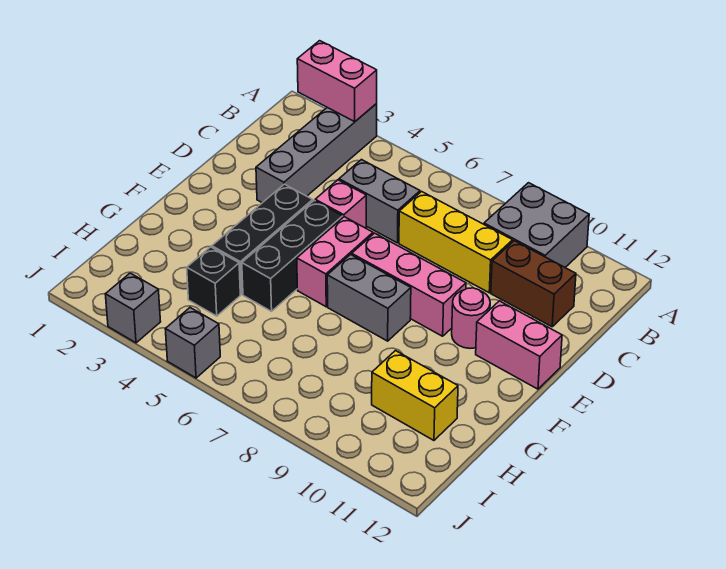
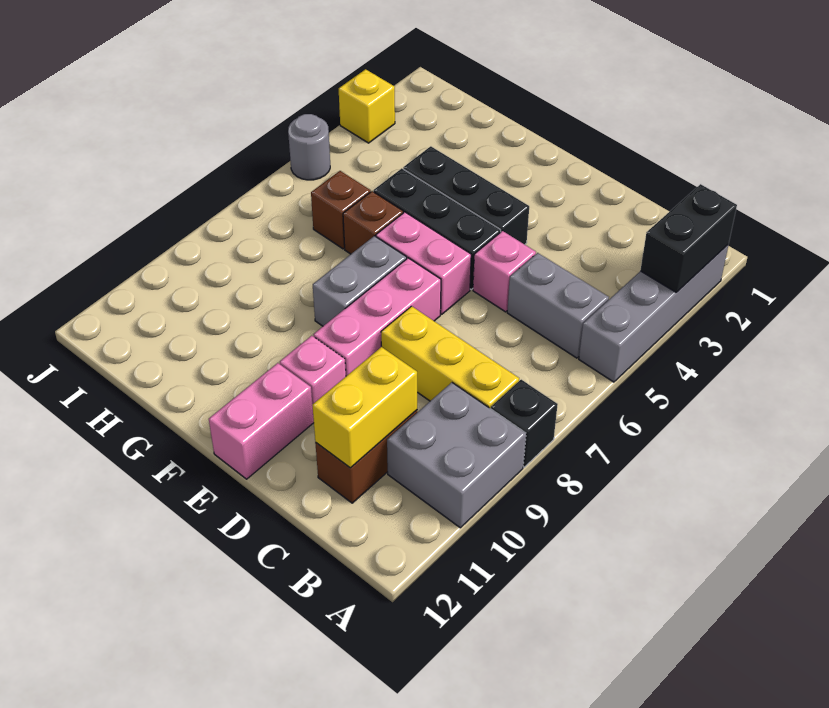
pink 1x2 brick [297,41,377,122] -> black 1x2 brick [640,184,737,292]
grey 1x4 brick [256,104,377,203] -> grey 1x4 brick turned to [579,244,729,382]
grey 1x2 brick [339,160,420,243] -> grey 1x2 brick turned to [507,253,609,358]
yellow 1x3 brick [399,192,513,293] -> yellow 1x3 brick turned to [381,306,519,409]
pink 1x1 round brick [452,288,490,348] -> pink 1x1 brick [280,336,346,404]
none -> brown 1x1 brick [343,191,403,254]
black 1x1 brick [187,247,240,316] -> black 1x1 brick moved to [491,380,558,467]
none -> brown 1x1 brick [311,171,371,249]
yellow 1x2 brick [372,351,458,440] -> yellow 1x2 brick moved to [312,347,417,468]
grey 1x1 brick [105,273,161,343] -> yellow 1x1 brick [339,69,395,143]
grey 1x1 brick [165,308,220,378] -> grey 1x1 round brick [288,114,330,180]

